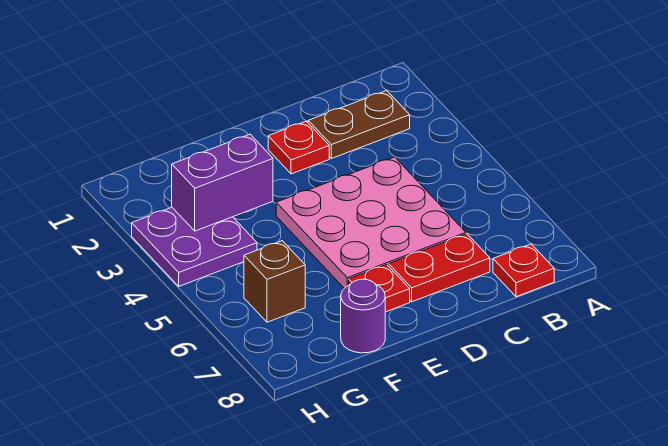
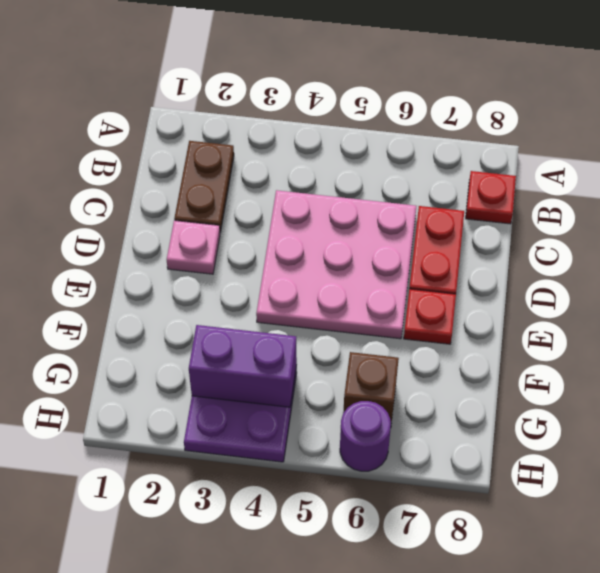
red 1x1 plate [268,121,329,174] -> pink 1x1 plate [167,220,220,274]
purple 1x2 brick [172,134,273,231] -> purple 1x2 brick turned to [189,325,297,407]
purple 1x1 round brick [341,279,385,353] -> purple 1x1 round brick moved to [340,401,391,471]

